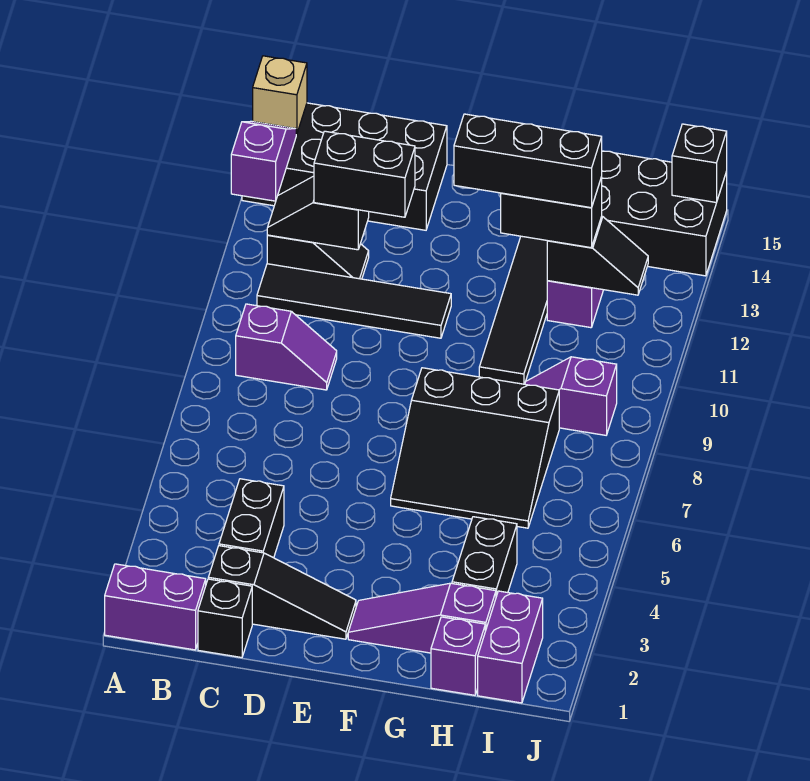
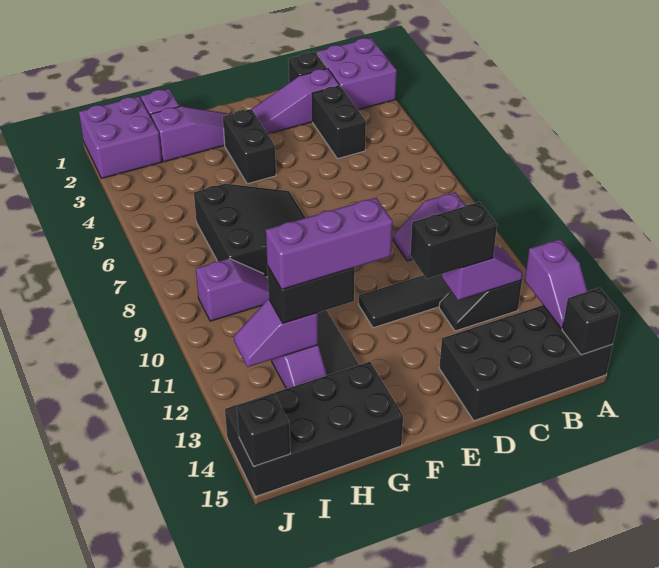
purple 1x2 brick [105,564,206,650] -> purple 2x2 brick [317,38,397,110]
tan 1x1 brick [253,56,307,134] -> black 1x1 brick [562,288,620,355]
black 1x2 slope [267,176,369,250] -> purple 1x2 slope [442,246,523,300]
black 1x3 slope [208,546,356,639] -> purple 1x3 slope [252,69,340,134]
black 3x3 slope [391,368,559,528] -> black 3x3 slope turned to [194,184,305,277]
black 1x3 brick [454,114,602,208] -> purple 1x3 brick [266,198,393,289]
black 1x2 brick [452,517,517,597] -> black 1x2 brick moved to [223,109,276,184]
black 1x2 slope [547,216,648,295] -> purple 1x2 slope [234,299,318,367]
purple 1x2 brick [478,591,543,703] -> purple 2x2 brick [79,96,162,178]

